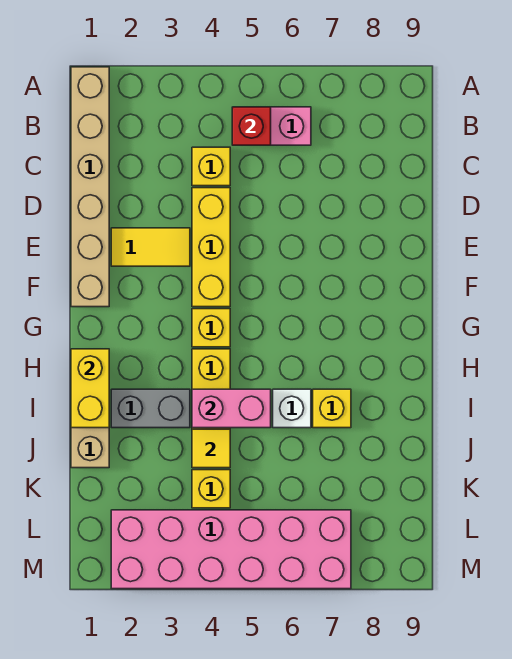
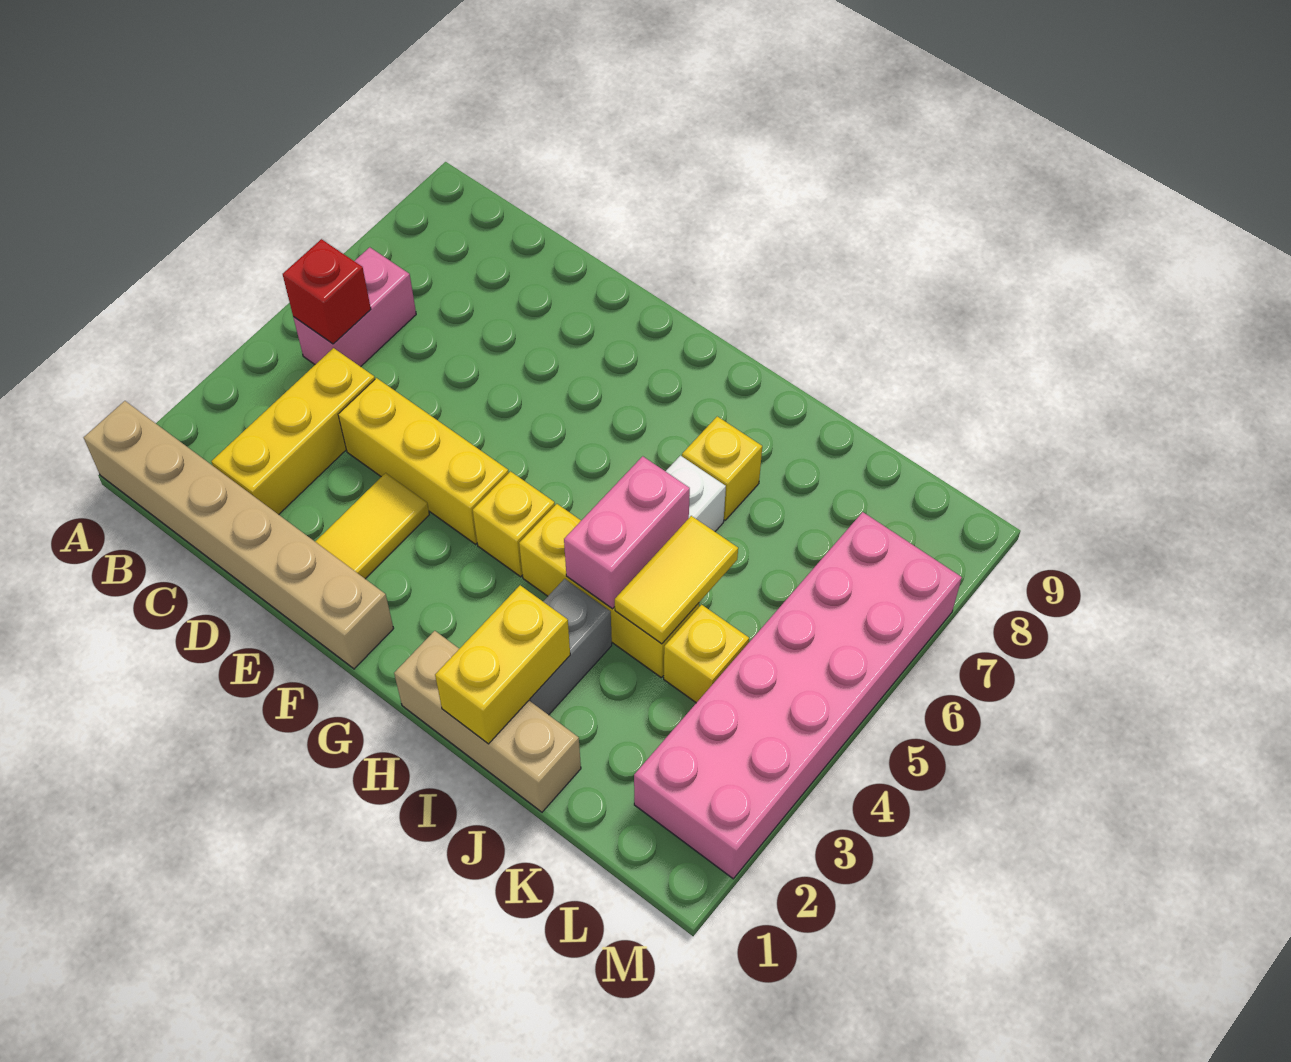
yellow 1x1 brick [192,147,230,186] -> yellow 1x3 brick [211,348,375,515]
yellow 1x2 brick [71,349,109,428] -> yellow 1x2 brick turned to [435,585,570,744]
yellow 1x1 tile [192,429,230,468] -> yellow 1x2 tile [615,516,738,644]

